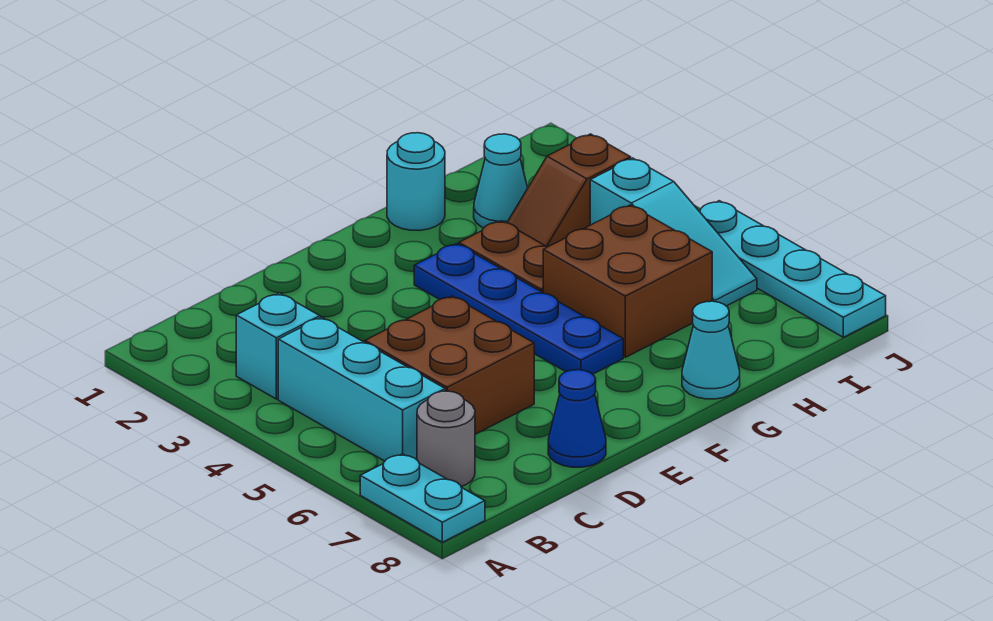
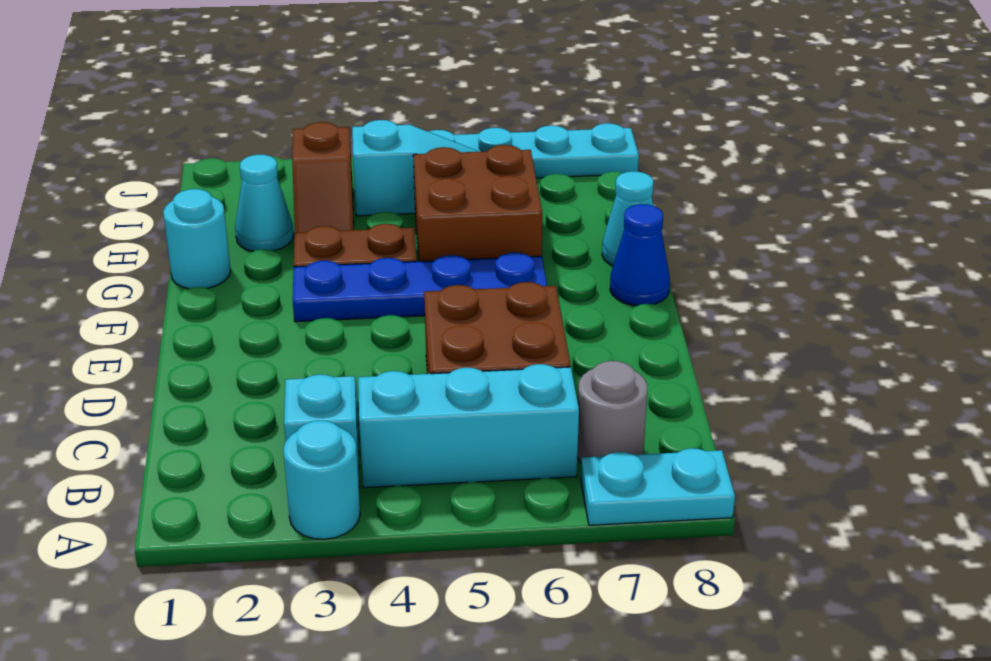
none -> cyan 1x1 round brick [283,420,360,539]
blue 1x1 cone [548,370,606,467] -> blue 1x1 cone moved to [610,204,670,306]

